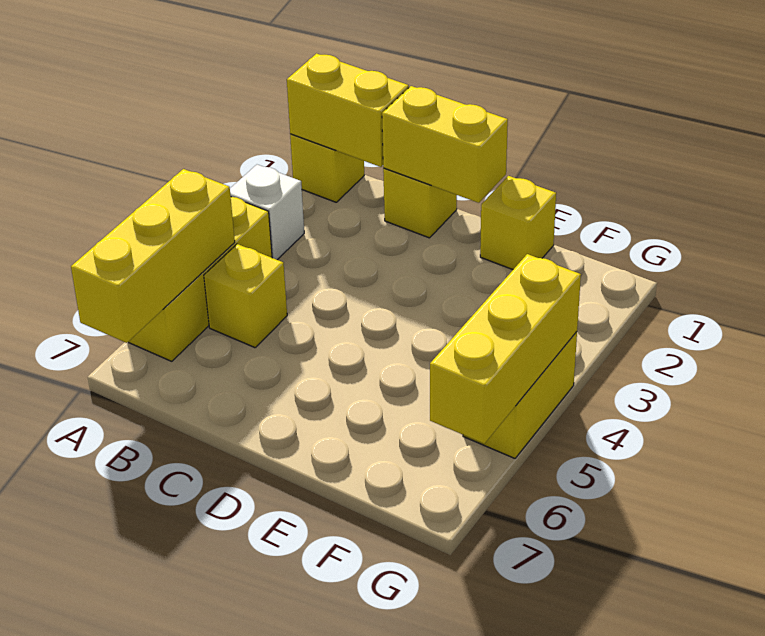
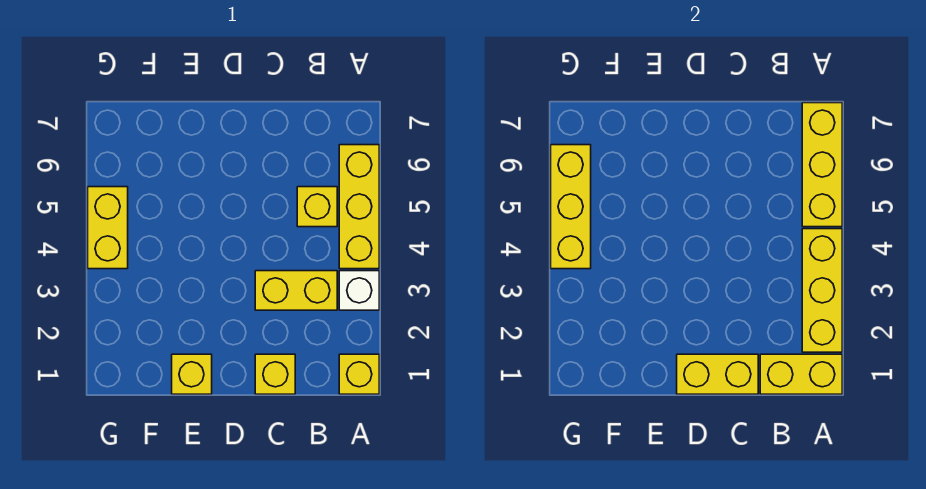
none -> yellow 1x3 brick [802,229,842,352]
none -> yellow 1x2 brick [255,271,337,310]

